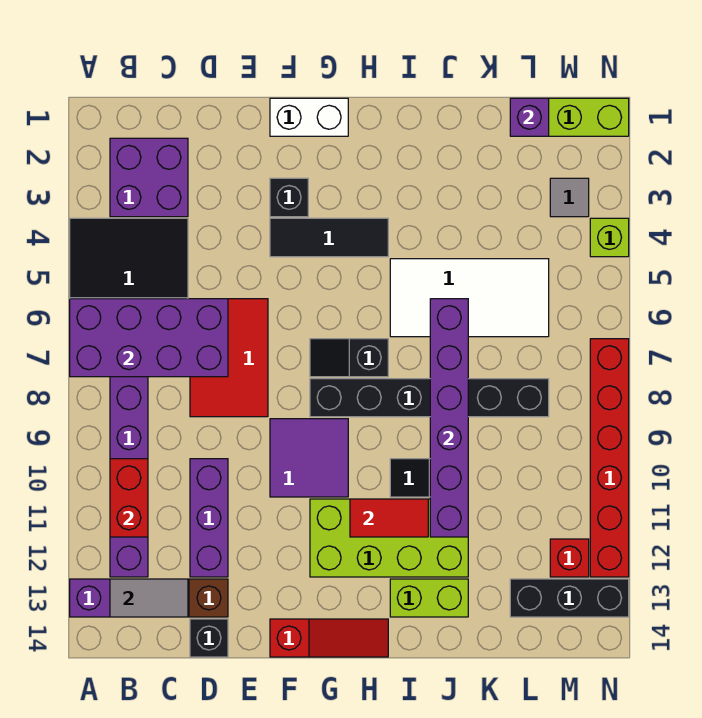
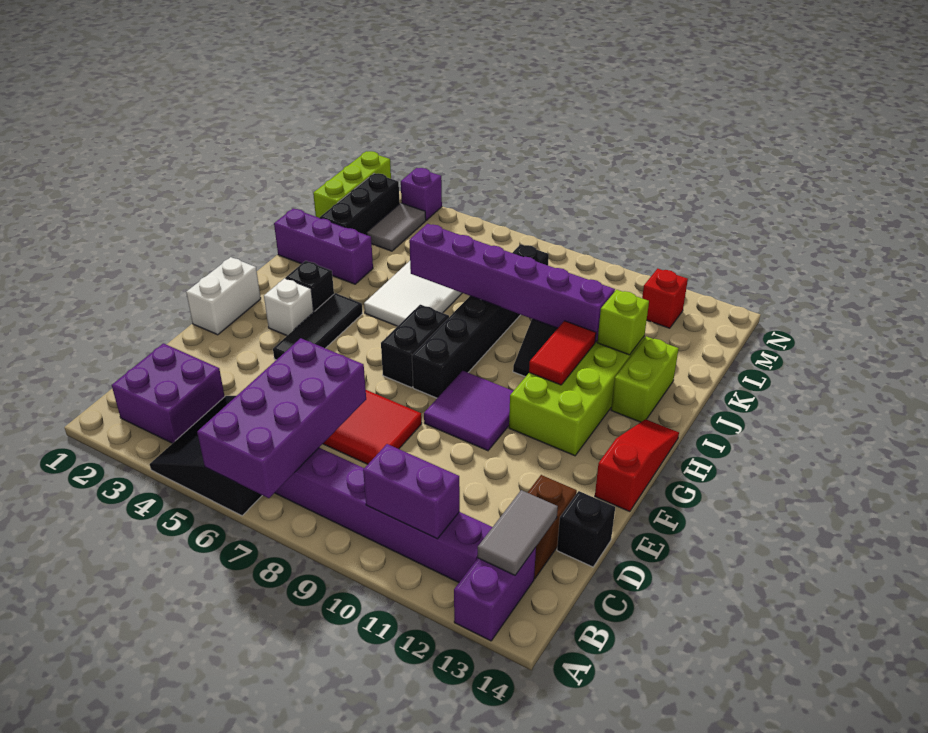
red 1x2 brick [110,459,148,537] -> purple 1x2 brick [363,444,460,539]
purple 1x3 brick [190,459,228,577] -> purple 1x3 brick moved to [274,209,373,284]
black 1x1 brick [270,178,308,217] -> black 1x1 brick moved to [286,261,334,311]
none -> white 1x1 brick [264,278,314,336]
black 1x2 slope [310,339,388,377] -> black 1x2 brick [381,305,449,388]
purple 1x1 brick [510,98,549,136] -> purple 1x1 brick moved to [401,168,442,220]
black 1x3 brick [510,579,629,617] -> black 1x3 brick moved to [320,173,400,235]
grey 1x1 tile [550,178,589,217] -> grey 1x2 tile [367,203,426,251]
lime 1x1 brick [590,218,629,257] -> lime 1x1 brick moved to [597,290,649,355]
red 1x6 brick [590,339,629,577] -> none

